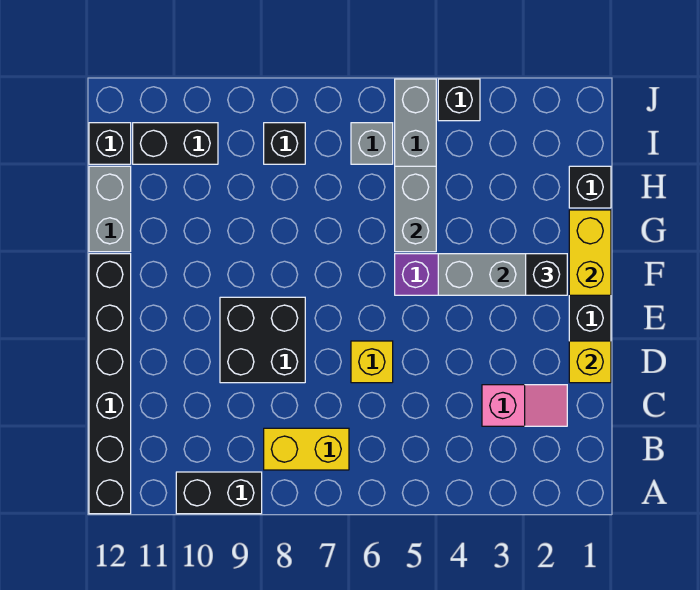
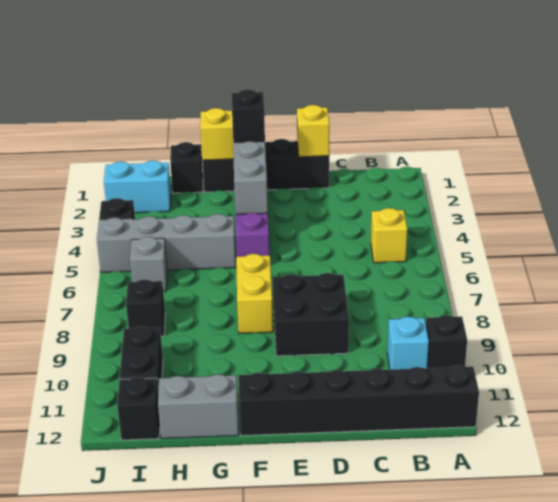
black 1x2 brick [176,472,262,514] -> black 1x1 brick [426,315,467,368]
yellow 1x2 brick [264,428,349,470] -> yellow 1x2 brick moved to [236,254,273,333]
none -> cyan 1x1 brick [387,316,429,370]
pink 1x2 slope [482,385,567,426] -> none
yellow 1x1 brick [351,341,393,383] -> yellow 1x1 brick moved to [371,208,407,263]
grey 1x2 brick [395,166,436,252] -> none
none -> cyan 1x2 brick [104,160,171,213]

